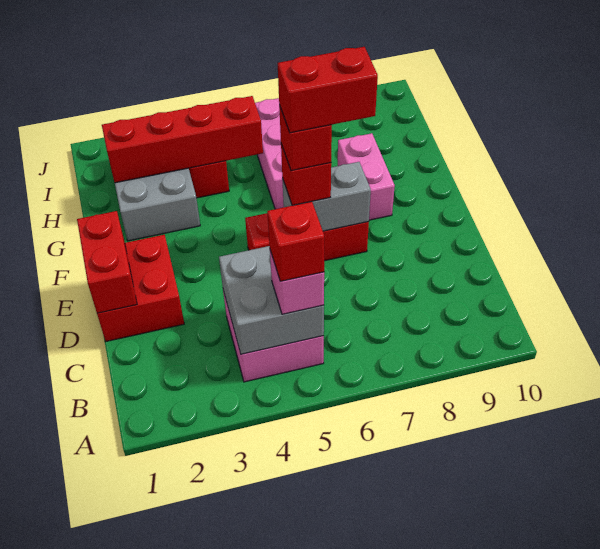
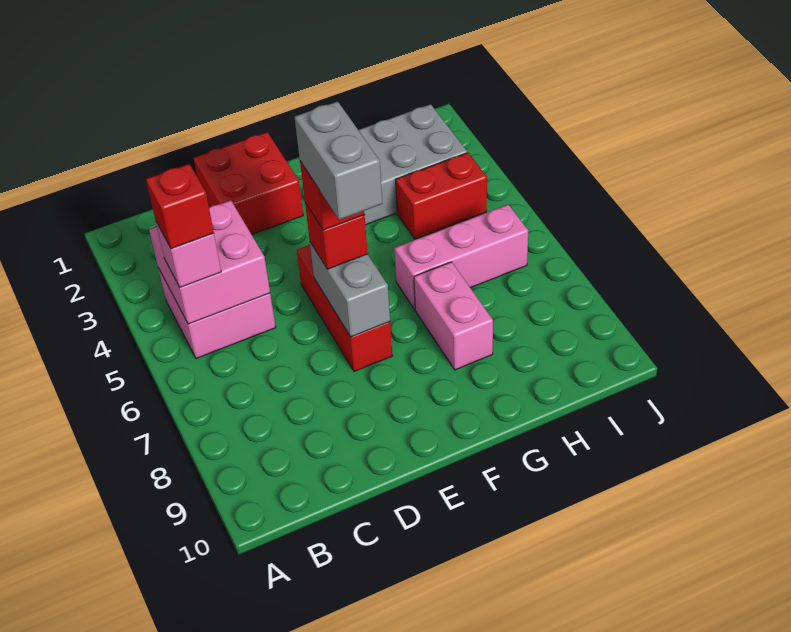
grey 2x2 brick [219,246,324,354] -> pink 2x2 brick [149,200,270,324]
red 1x2 brick [77,211,137,313] -> none
red 1x2 brick [278,47,378,133] -> grey 1x2 brick [295,101,383,220]
pink 1x2 brick [338,133,395,220] -> pink 1x2 brick turned to [414,262,493,370]
red 1x4 brick [102,96,263,183] -> none

